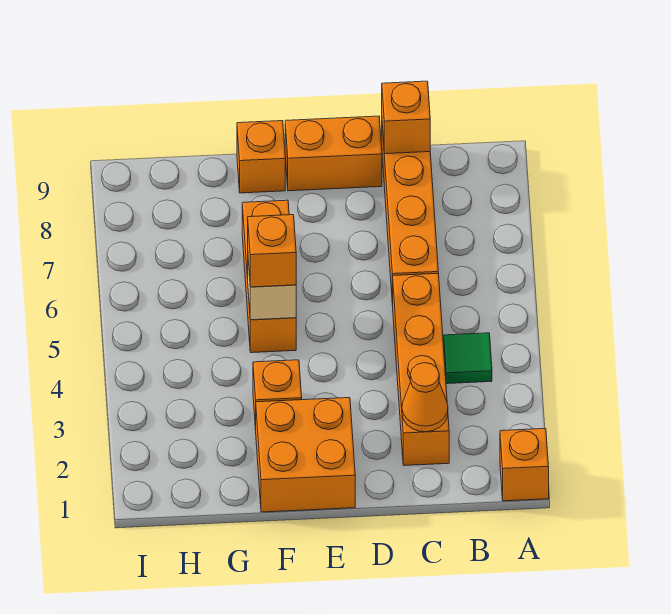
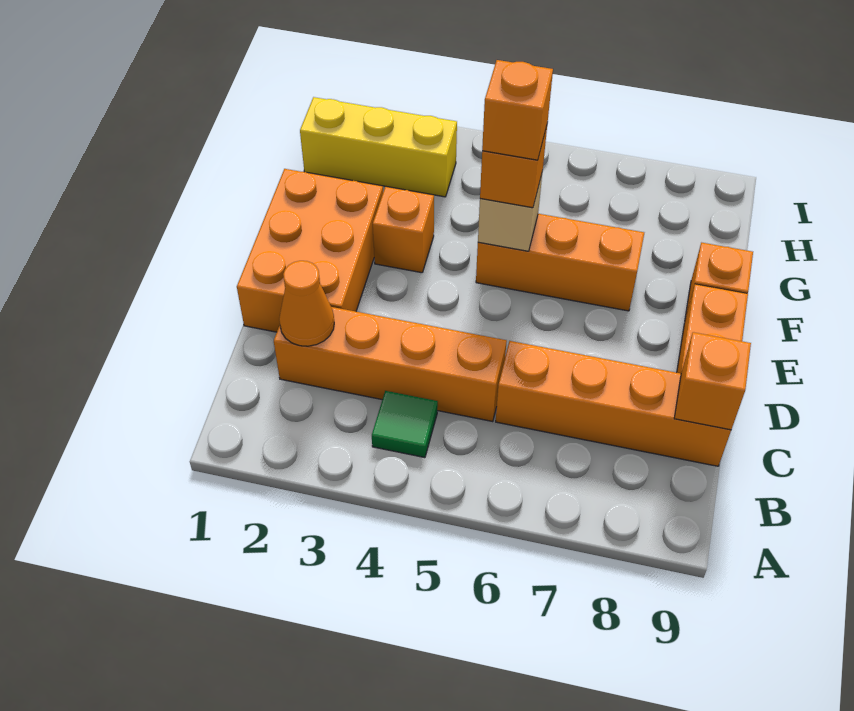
orange 1x1 brick [500,429,549,501] -> orange 1x1 brick moved to [482,60,553,160]
orange 2x2 brick [256,398,355,512] -> orange 2x3 brick [237,169,383,332]
none -> yellow 1x3 brick [300,97,457,197]

